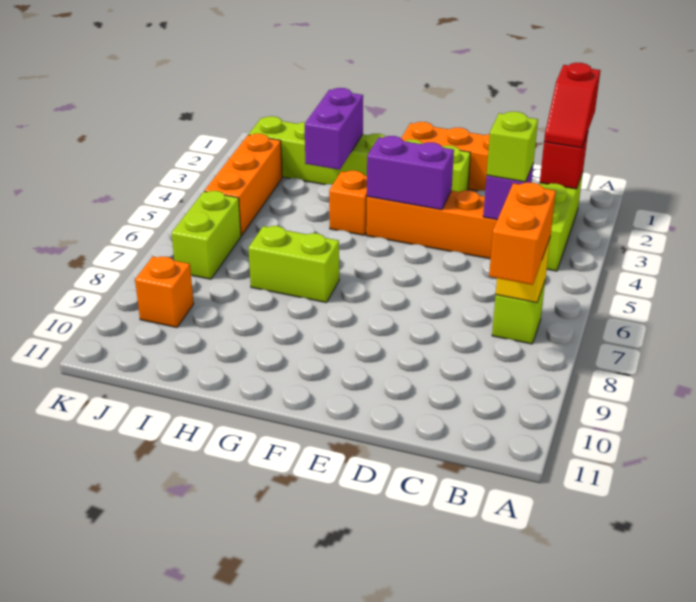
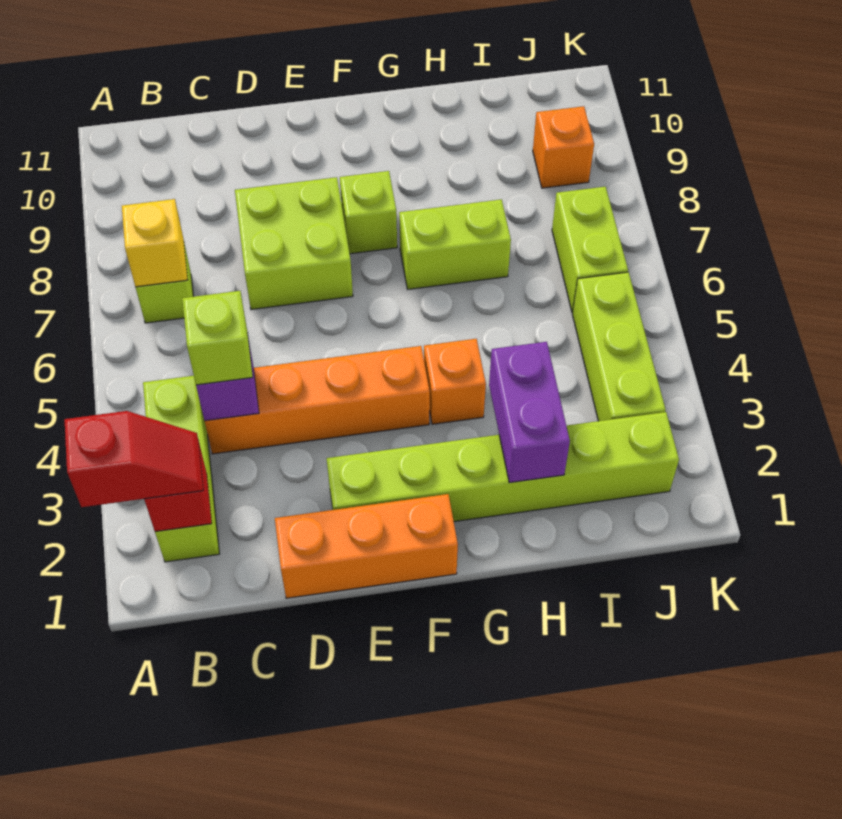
red 1x2 slope [544,63,600,148] -> red 1x2 slope turned to [64,411,203,507]
orange 1x2 brick [489,182,556,285] -> none
none -> lime 2x2 brick [235,177,353,310]
purple 1x2 brick [367,136,454,210] -> none
none -> lime 1x1 brick [340,171,397,254]
orange 1x3 brick [205,134,282,236] -> lime 1x3 brick [573,272,666,421]

